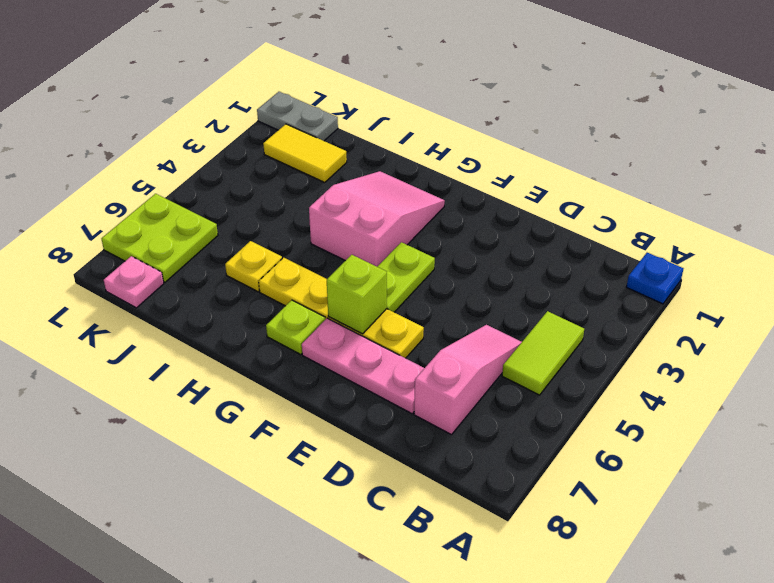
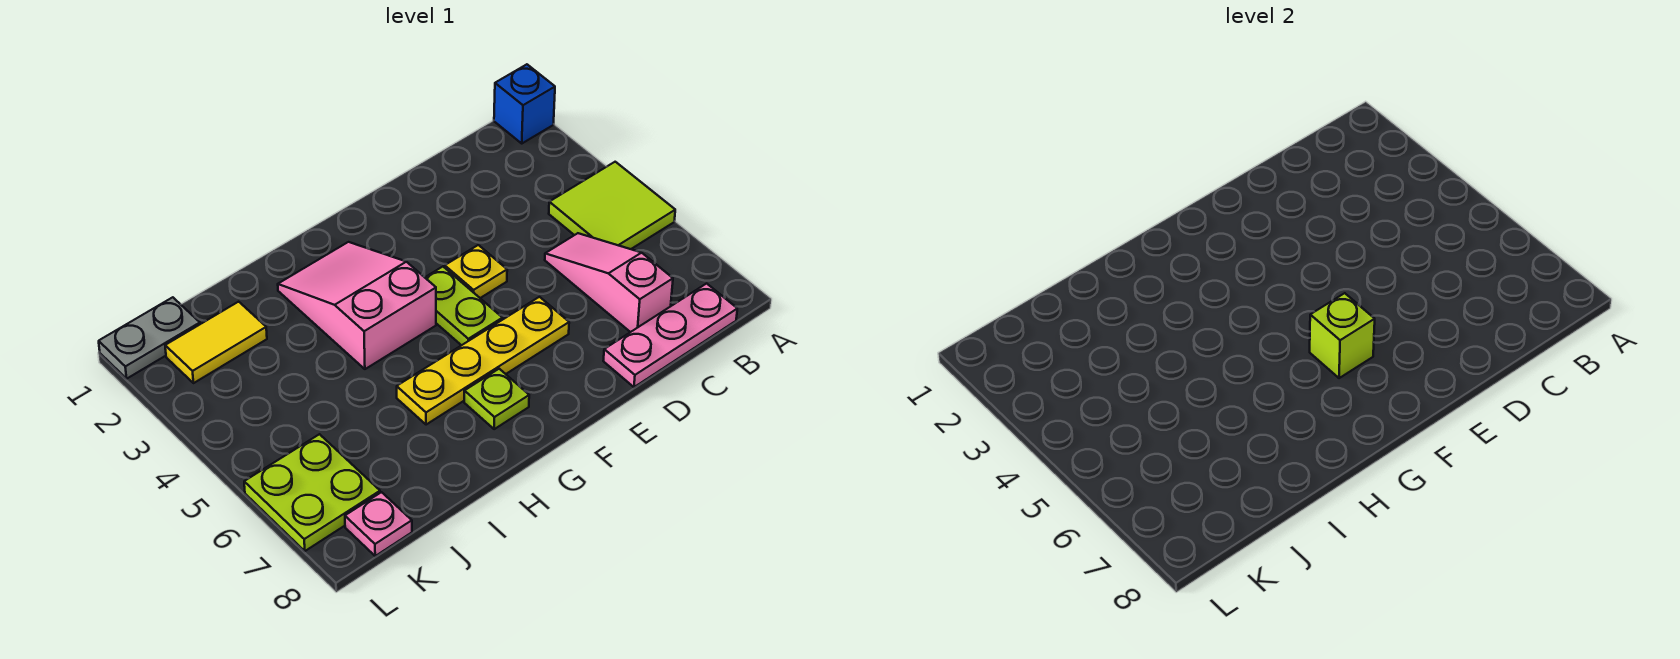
blue 1x1 plate [627,253,684,304] -> blue 1x1 brick [494,64,555,143]
lime 1x2 tile [502,311,584,395] -> lime 2x2 tile [549,162,675,249]
pink 1x3 plate [302,318,424,414] -> pink 1x3 plate moved to [603,284,737,387]
yellow 1x1 plate [225,241,282,292] -> yellow 1x1 plate moved to [445,245,507,298]

